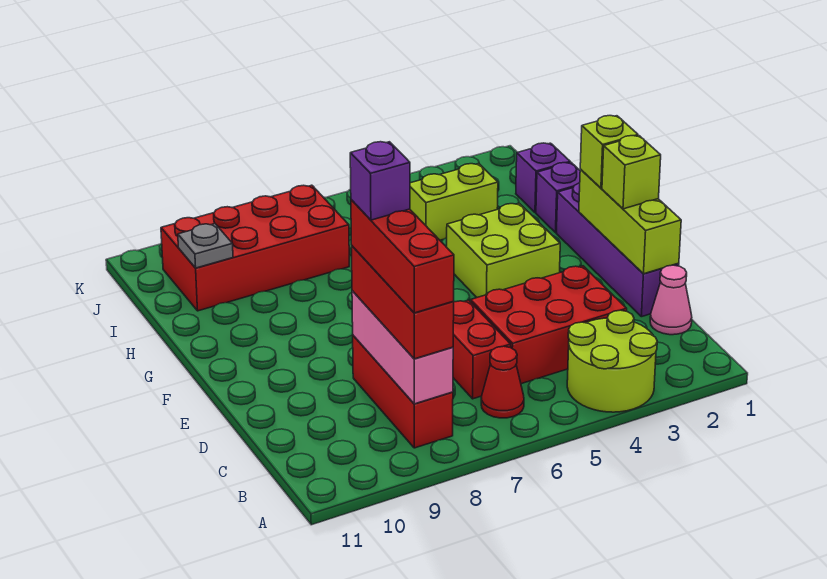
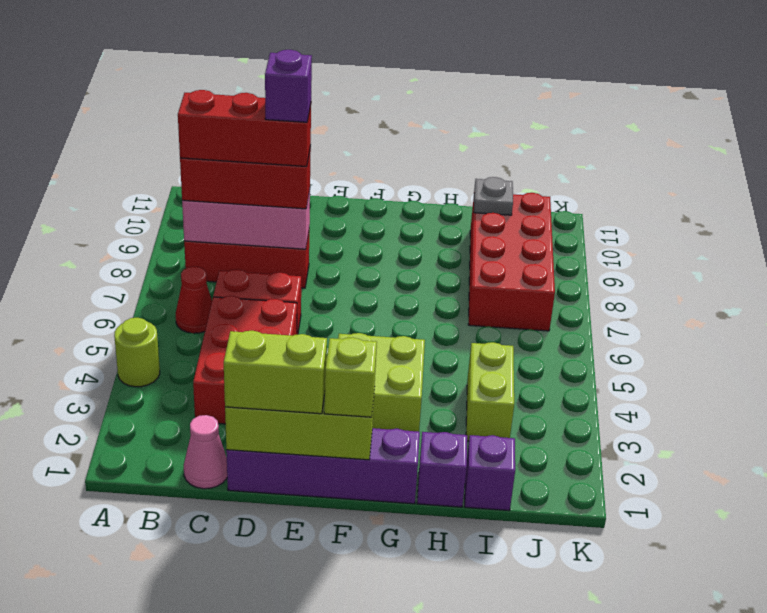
lime 2x2 round brick [567,310,657,412] -> lime 1x1 round brick [114,318,160,387]
lime 1x1 brick [602,136,661,209] -> lime 1x2 brick [224,331,327,414]

